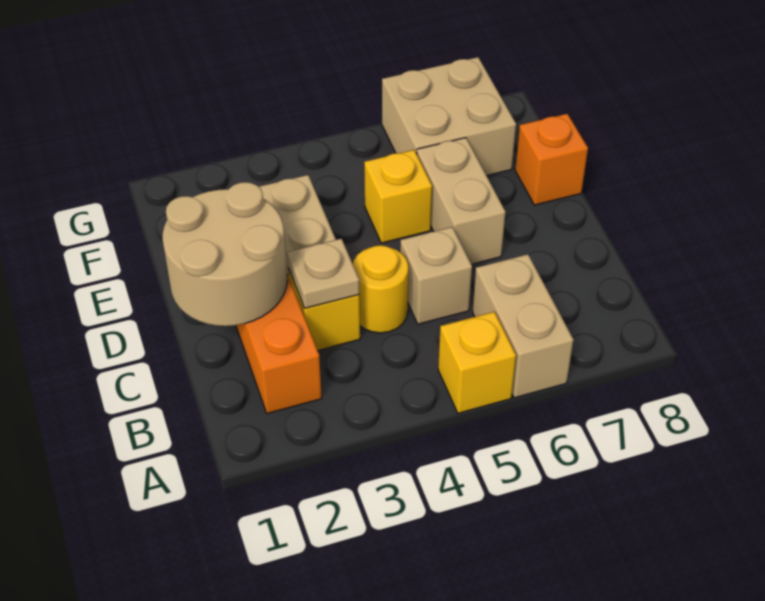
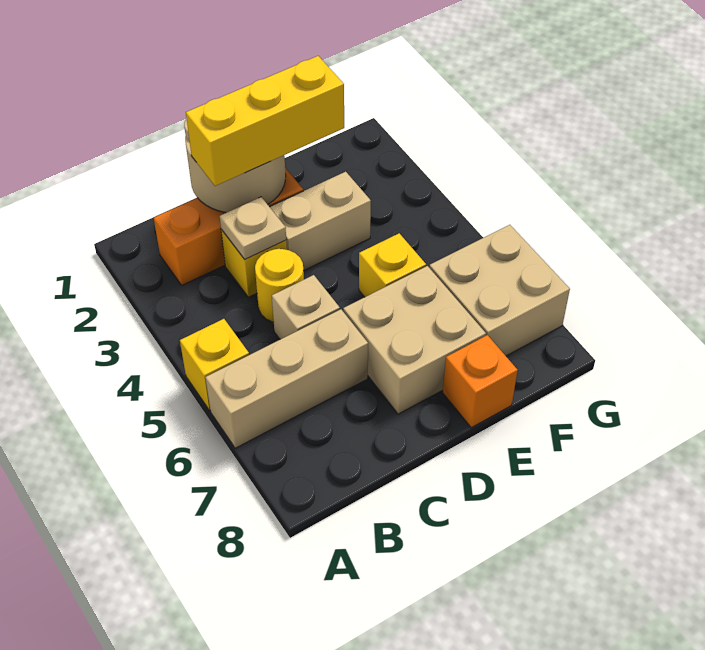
tan 1x2 brick [473,254,573,398] -> tan 1x3 brick [205,309,368,448]
none -> yellow 1x3 brick [186,56,344,186]
tan 1x2 brick [417,138,506,264] -> tan 2x2 brick [343,266,486,414]

